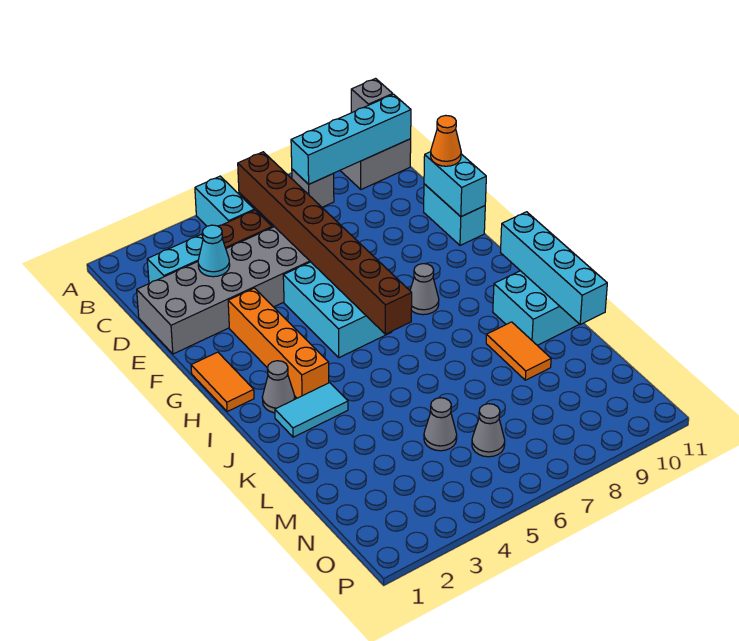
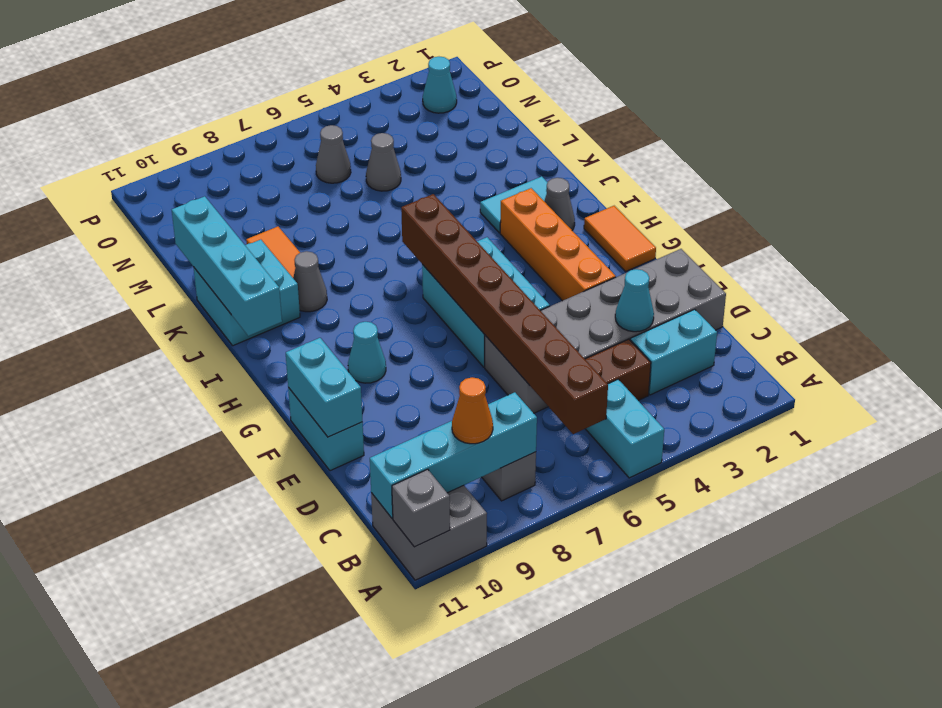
orange 1x1 cone [431,115,461,166] -> orange 1x1 cone moved to [452,377,493,444]
none -> cyan 1x1 cone [348,322,386,383]
grey 1x1 cone [410,264,439,315] -> grey 1x1 cone moved to [293,251,327,312]
none -> cyan 1x1 cone [423,57,457,113]

